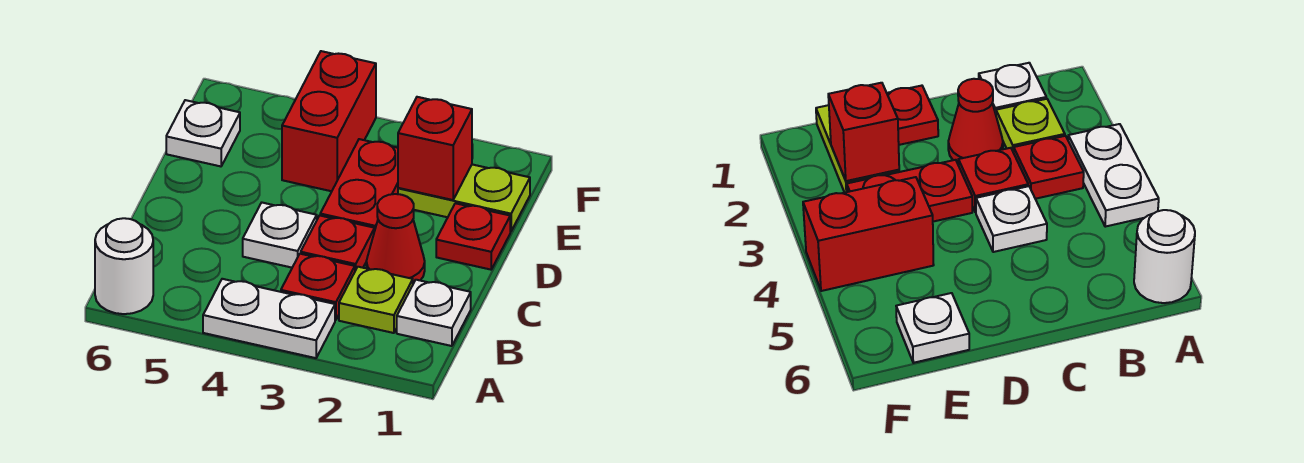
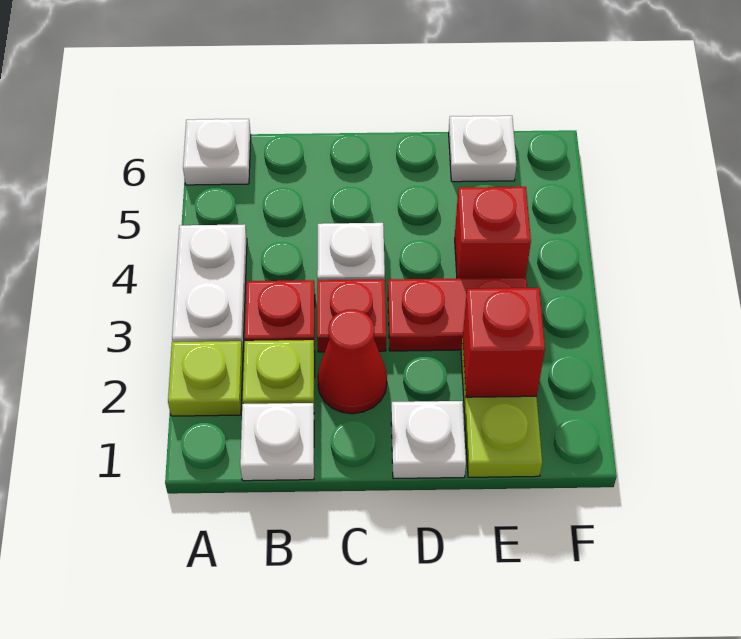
none -> lime 1x1 plate [168,341,243,416]
white 1x1 round brick [95,218,153,314] -> white 1x1 plate [183,119,251,185]
red 1x1 plate [436,203,510,270] -> white 1x1 plate [391,401,466,479]
red 1x2 brick [282,51,376,191] -> red 1x1 brick [455,187,531,278]

